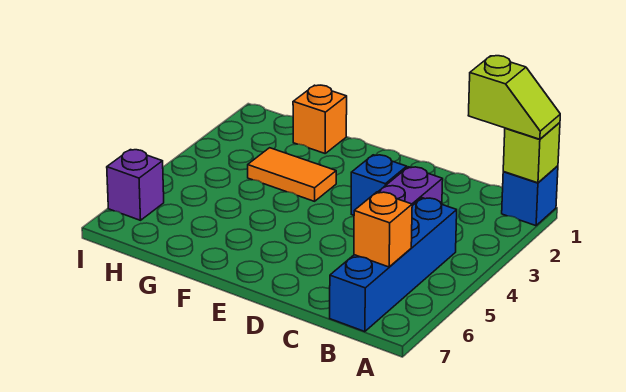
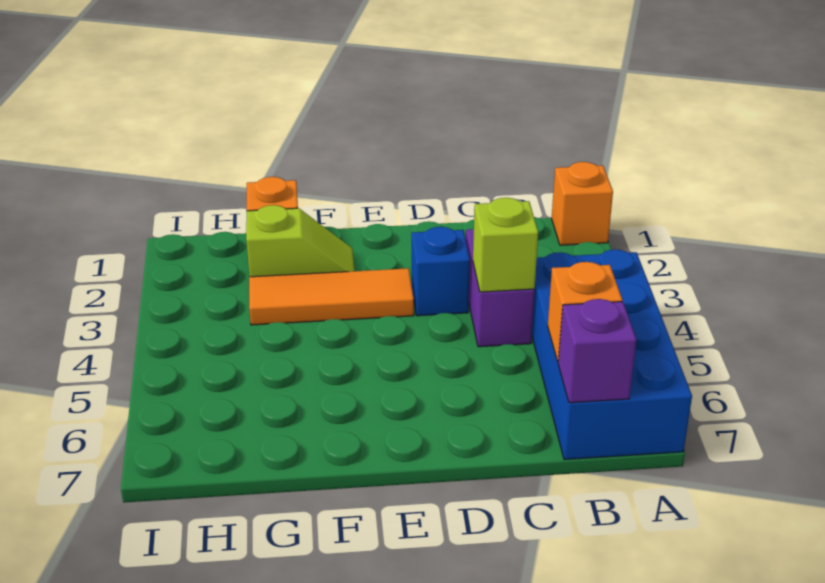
blue 1x1 brick [502,166,558,226] -> orange 1x1 brick [552,162,613,245]
lime 1x1 brick [503,123,560,183] -> lime 1x1 brick moved to [473,198,538,292]
lime 1x2 slope [468,56,560,139] -> lime 1x2 slope moved to [246,205,355,277]
blue 1x4 brick [330,198,457,332] -> blue 2x4 brick [532,249,692,460]
orange 1x2 tile [248,148,336,201] -> orange 1x3 tile [249,268,414,325]
purple 1x1 brick [107,150,164,220] -> purple 1x1 brick moved to [558,299,636,403]

